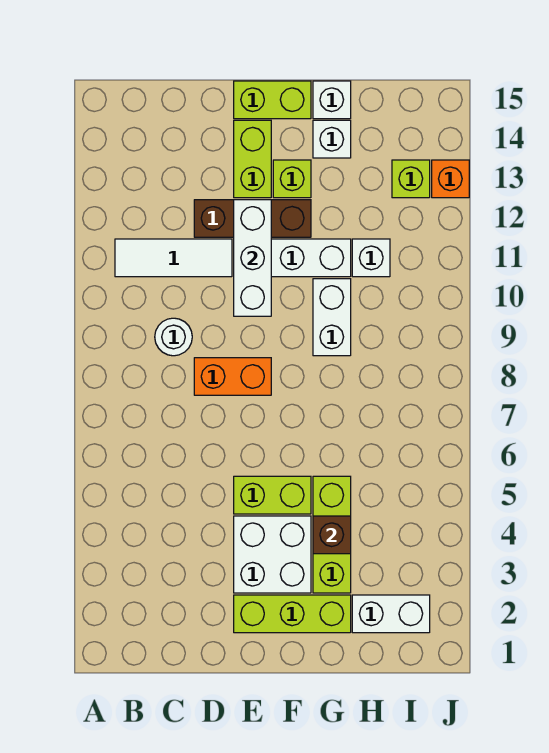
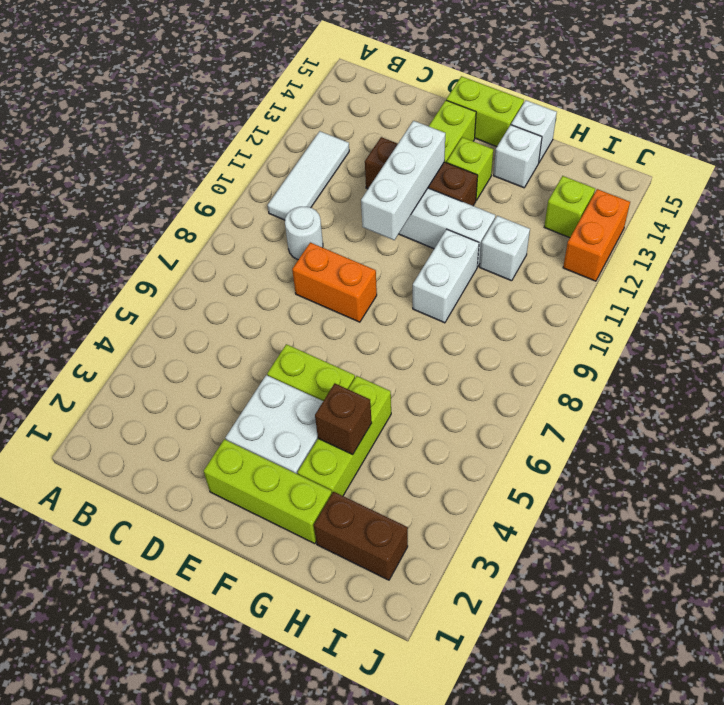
white 1x3 tile [115,239,232,277] -> white 1x3 tile turned to [268,131,349,220]
white 1x2 brick [352,595,430,633] -> brown 1x2 brick [314,492,408,580]
orange 1x1 brick [432,160,469,198] -> orange 1x2 brick [563,189,630,281]

